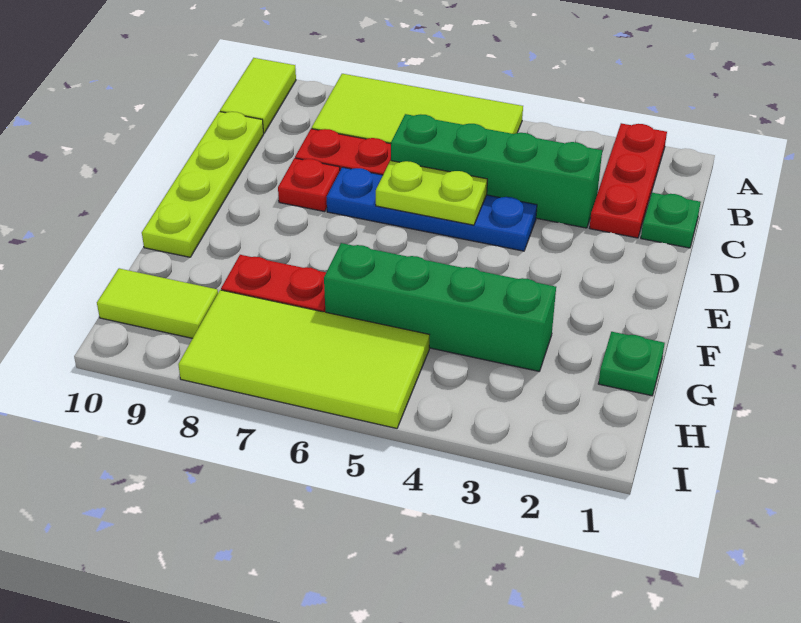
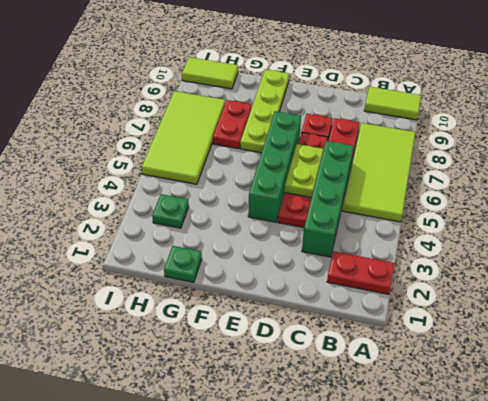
red 1x3 plate [590,123,667,238] -> red 1x2 plate [327,251,395,294]
green 1x1 plate [641,193,701,248] -> green 1x1 plate moved to [152,194,189,228]
lime 1x4 plate [142,112,264,257] -> lime 1x4 plate turned to [240,70,289,153]
blue 1x4 plate [327,167,537,251] -> red 1x4 plate [278,133,328,227]
green 1x4 brick [324,243,556,371] -> green 1x4 brick moved to [248,111,301,222]
lime 1x2 tile [97,268,218,338] -> lime 1x2 tile turned to [182,57,238,89]

